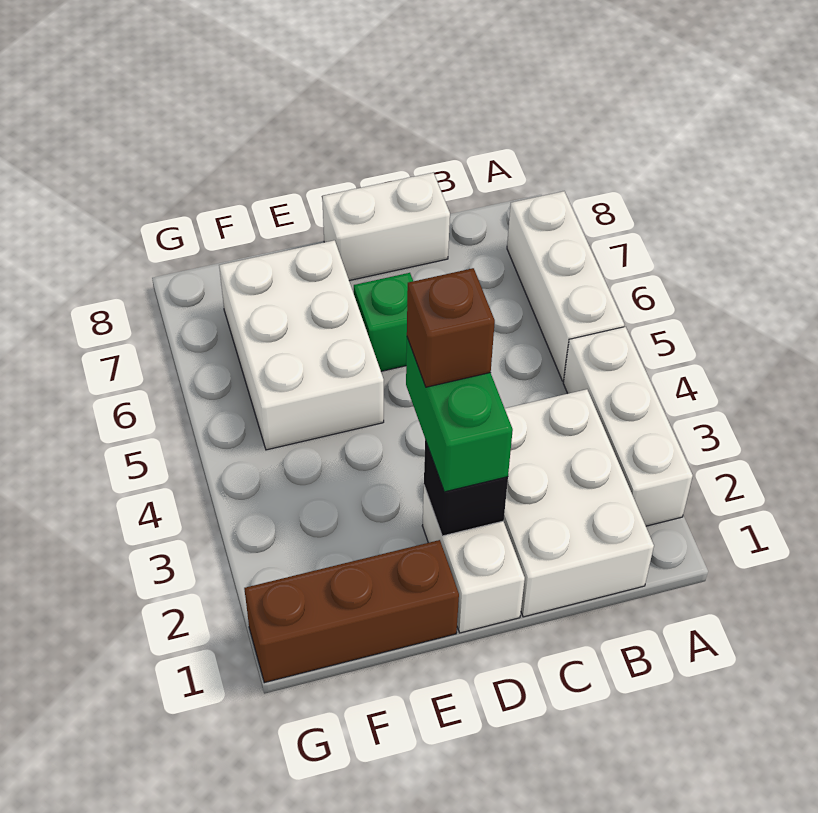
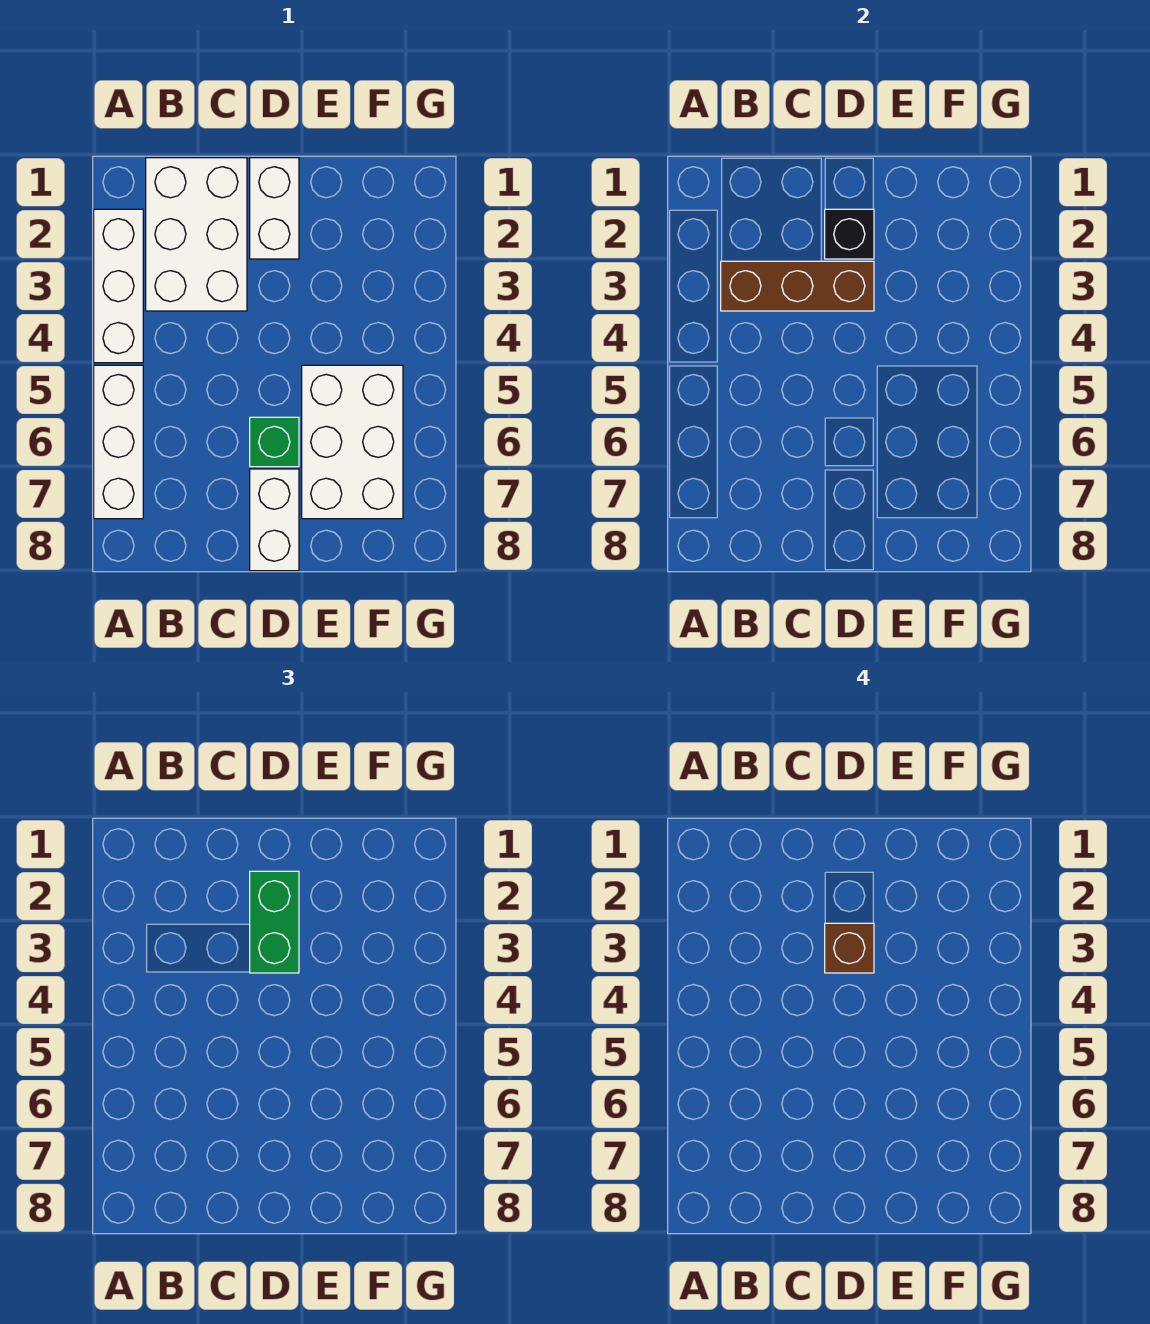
white 1x2 brick [322,173,450,281] -> white 1x2 brick turned to [250,469,299,571]
brown 1x3 brick [244,540,459,683] -> brown 1x3 brick moved to [721,261,874,311]

